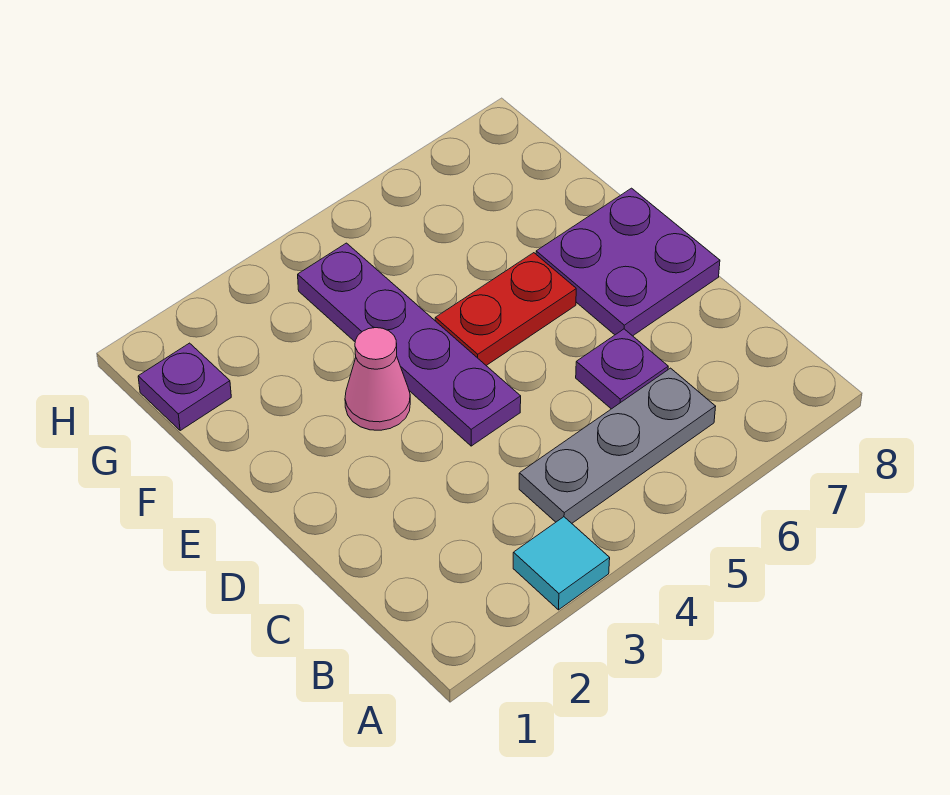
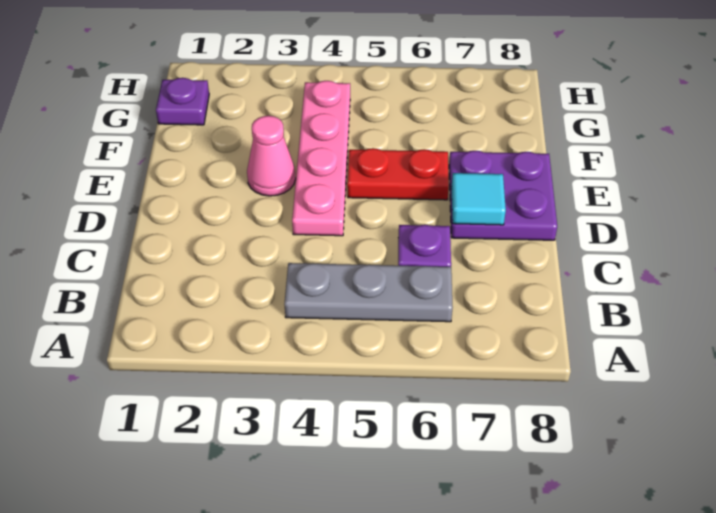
cyan 1x1 tile [513,517,610,610] -> cyan 1x1 tile moved to [451,173,506,225]
purple 1x4 plate [298,243,521,446] -> pink 1x4 plate [292,81,350,236]

